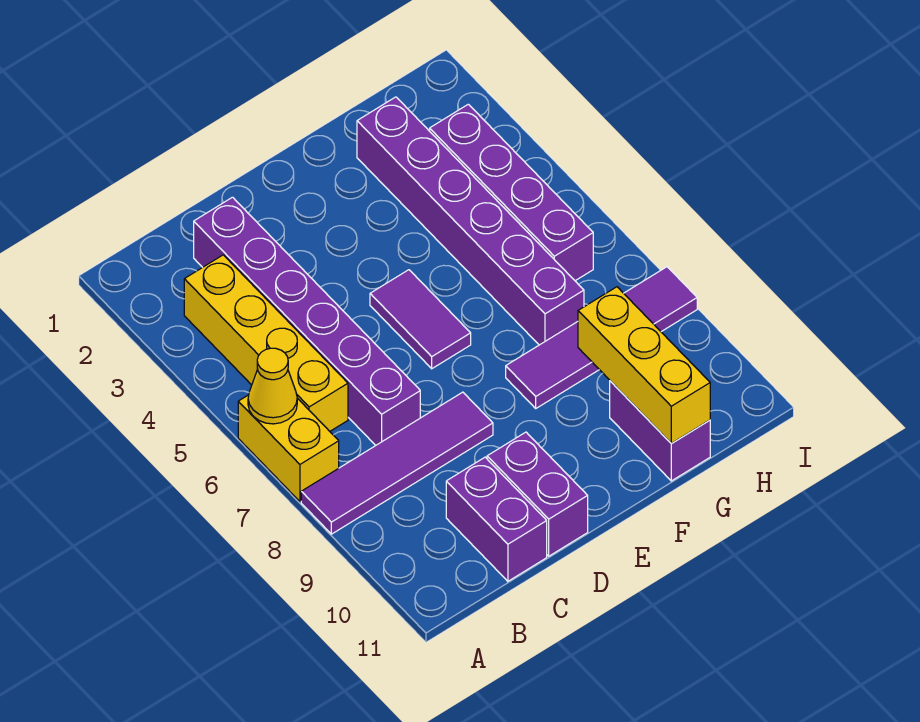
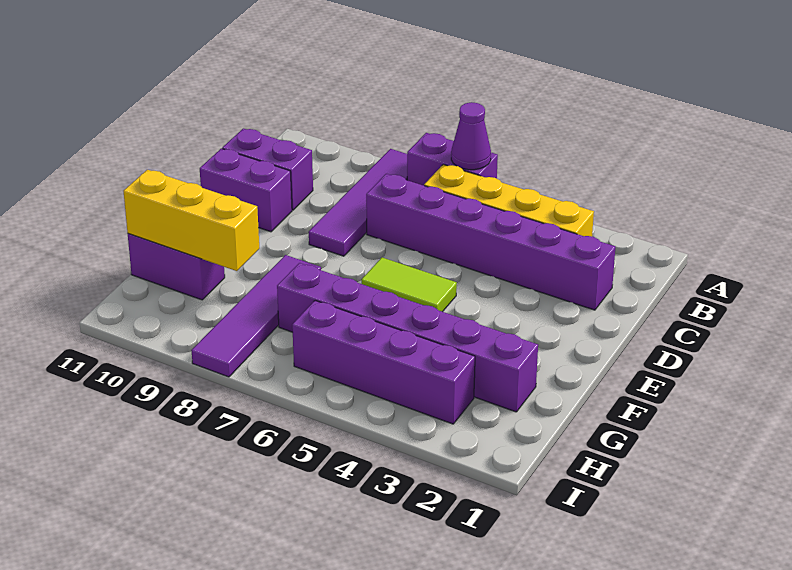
yellow 1x2 brick [238,395,339,501] -> purple 1x2 brick [407,133,498,185]
yellow 1x1 cone [248,348,297,424] -> purple 1x1 cone [451,102,491,170]
purple 1x2 tile [370,270,471,369] -> lime 1x2 tile [361,257,457,312]

